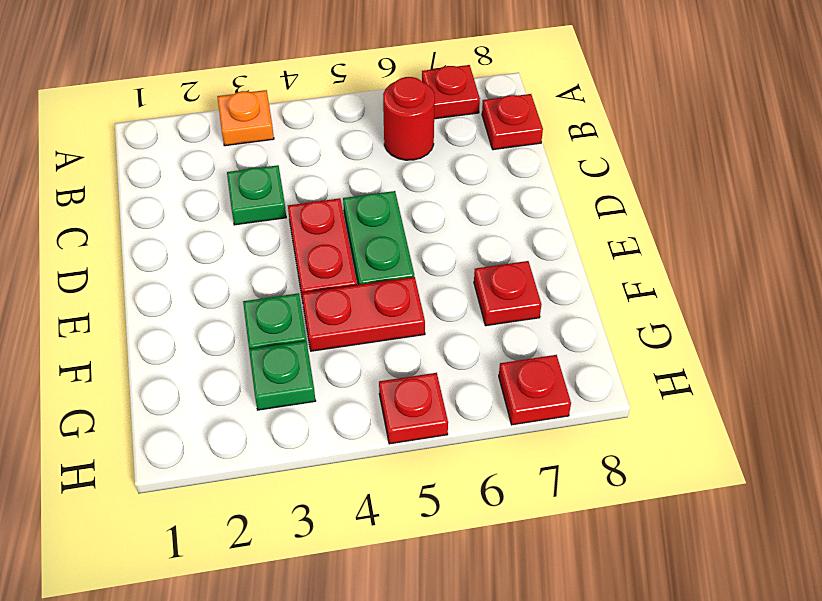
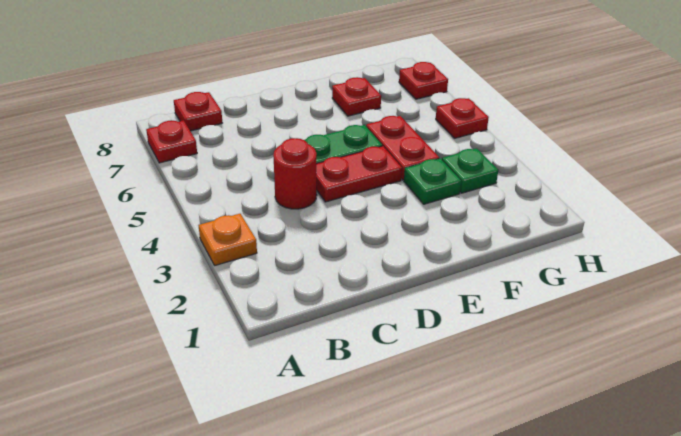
red 1x1 round brick [383,77,435,160] -> red 1x1 round brick moved to [273,138,317,209]
green 1x1 plate [227,165,286,225] -> none

